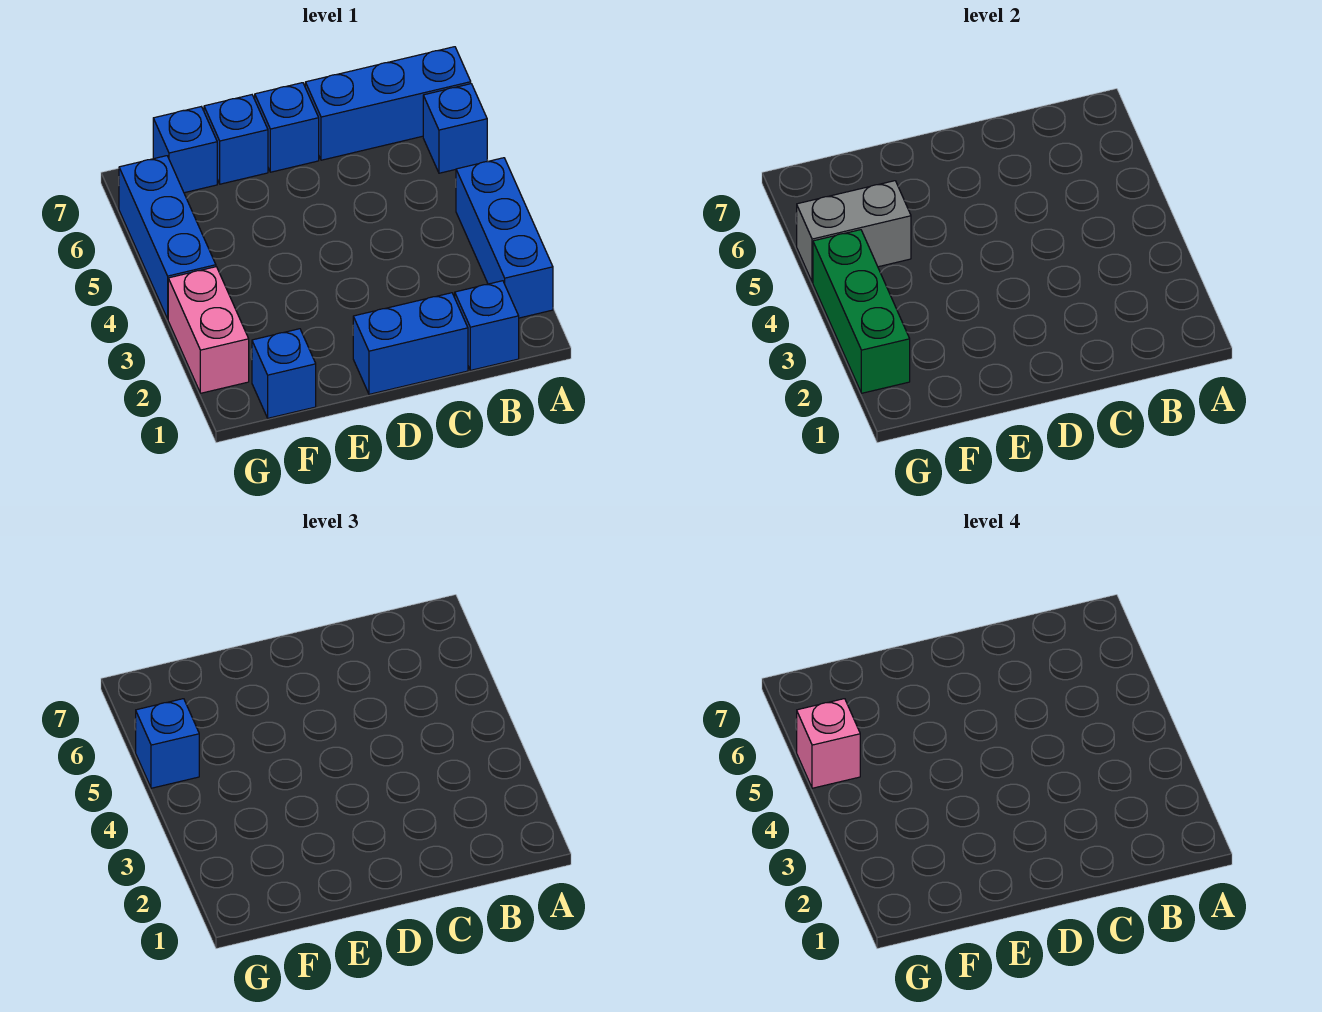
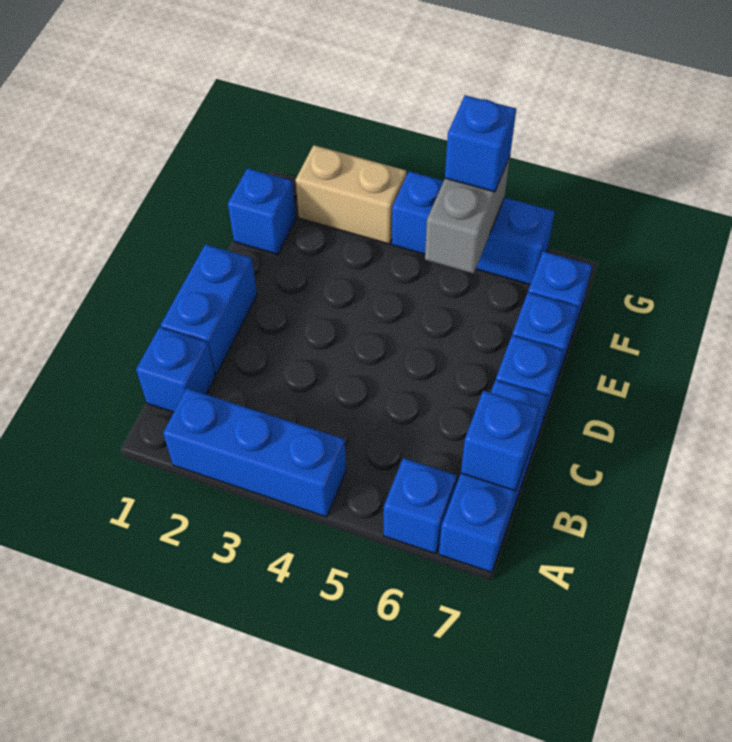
none -> blue 1x1 brick [461,391,539,491]
pink 1x2 brick [168,267,249,393] -> tan 1x2 brick [296,145,406,244]
green 1x3 brick [813,230,910,393] -> none
pink 1x1 brick [797,699,860,788] -> none

